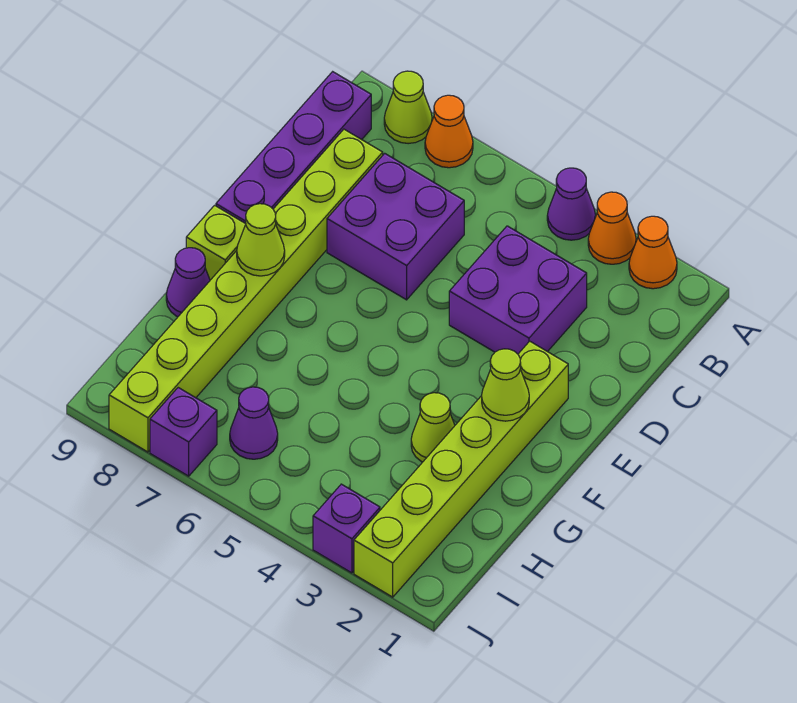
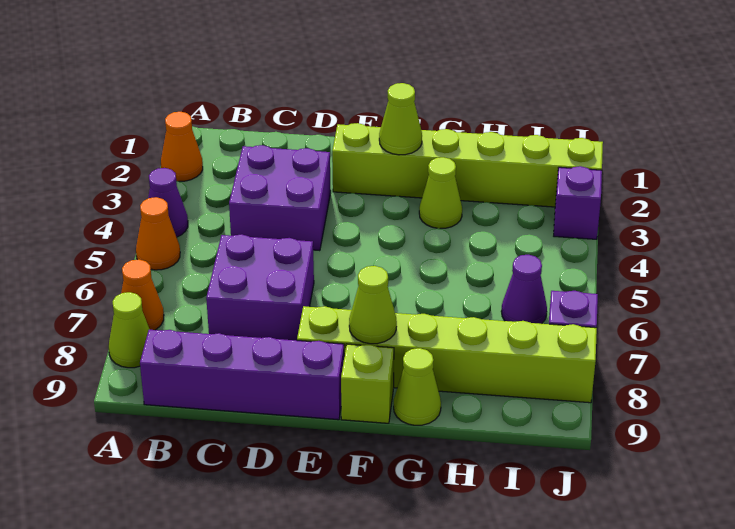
orange 1x1 cone [588,192,636,264] -> orange 1x1 cone moved to [136,197,180,270]
lime 1x8 brick [109,129,383,452] -> lime 1x6 brick [297,306,597,403]
purple 1x1 cone [166,248,210,317] -> lime 1x1 cone [394,348,441,425]

